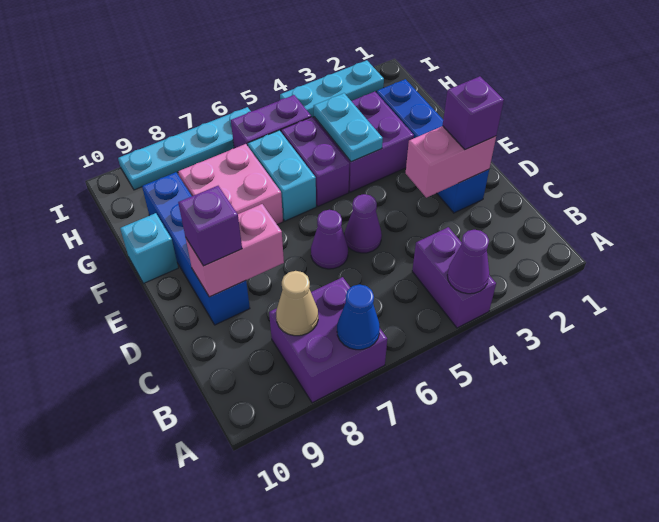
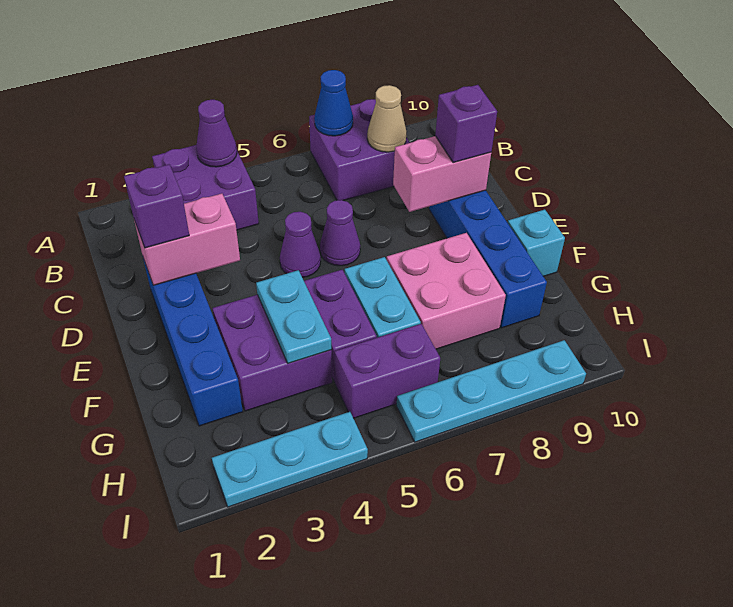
purple 1x2 brick [412,227,496,328] -> purple 2x2 brick [152,145,259,230]

